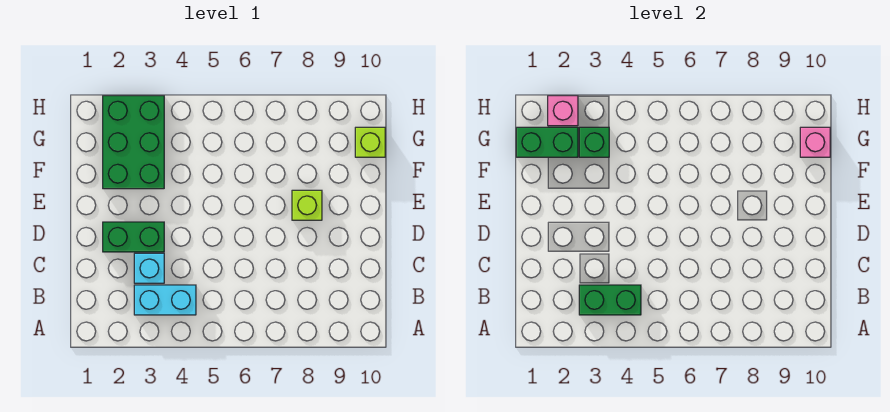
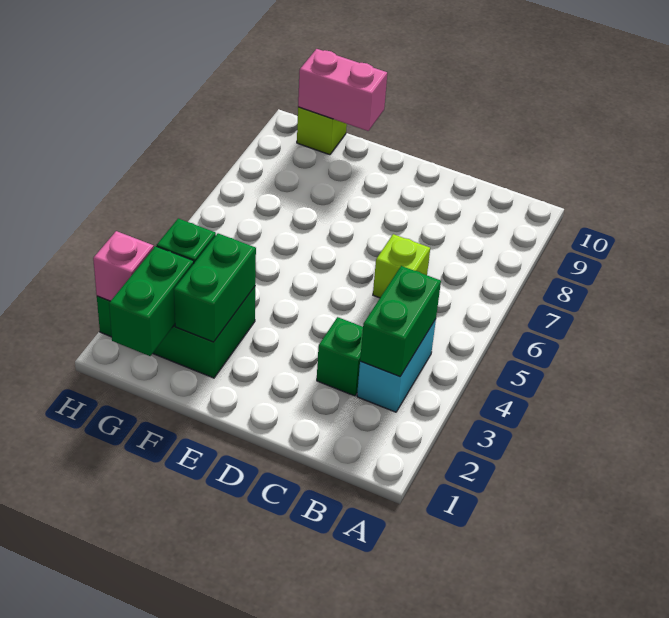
cyan 1x1 brick [134,253,164,283] -> green 1x1 brick [317,317,363,396]
green 1x2 brick [103,222,164,252] -> green 1x2 brick moved to [174,233,256,342]
lime 1x1 brick [292,190,322,220] -> lime 1x1 brick moved to [373,234,430,298]
pink 1x1 brick [800,127,830,157] -> pink 1x2 brick [298,49,387,131]

